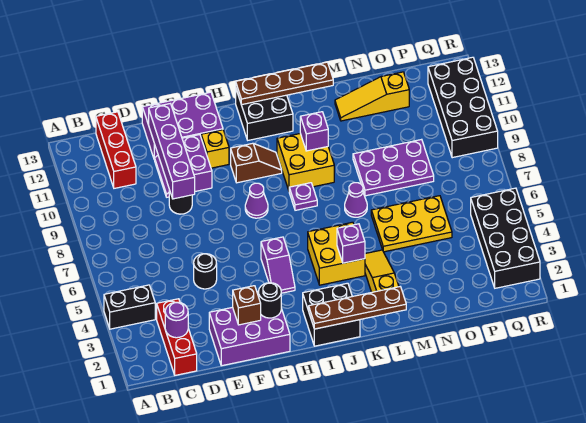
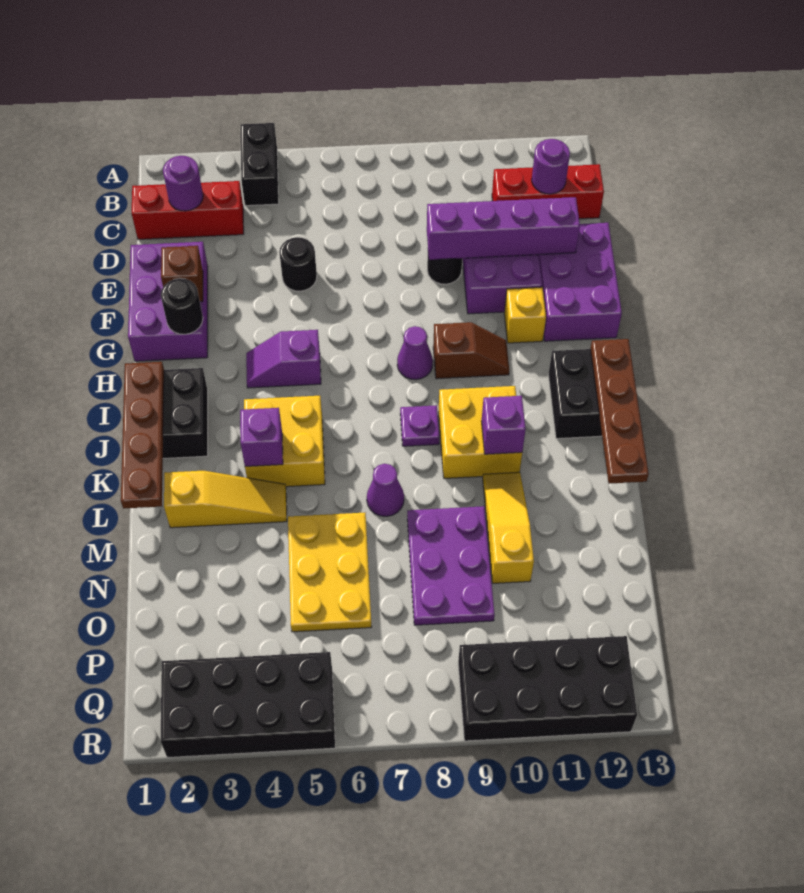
none -> purple 1x1 round brick [532,139,570,194]
brown 1x2 slope [231,143,282,183] -> brown 1x2 slope turned to [433,322,509,379]
yellow 1x3 slope [335,72,409,121] -> yellow 1x3 slope moved to [483,472,534,583]

